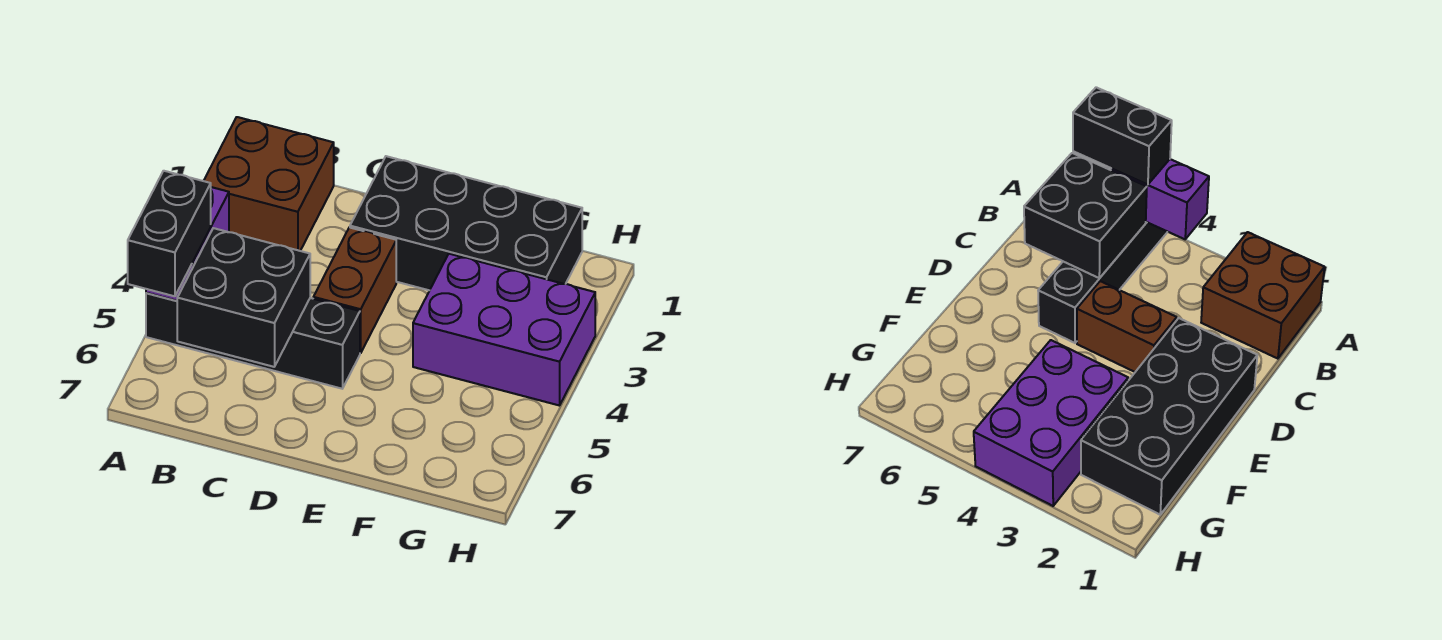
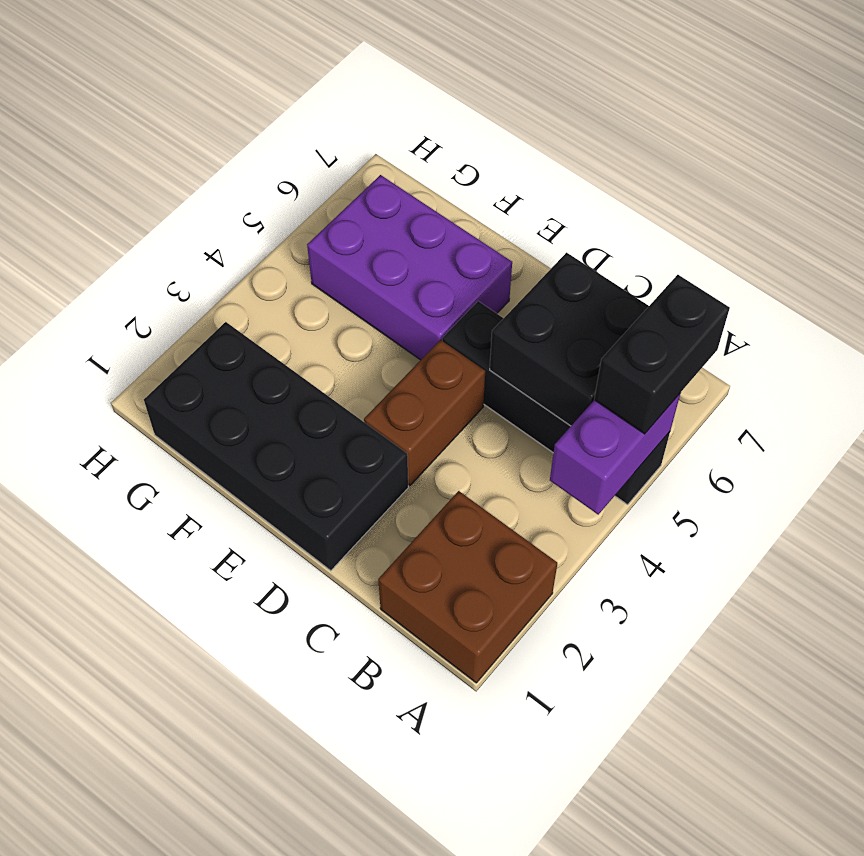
purple 2x3 brick [413,254,595,406] -> purple 2x3 brick moved to [307,175,512,360]

